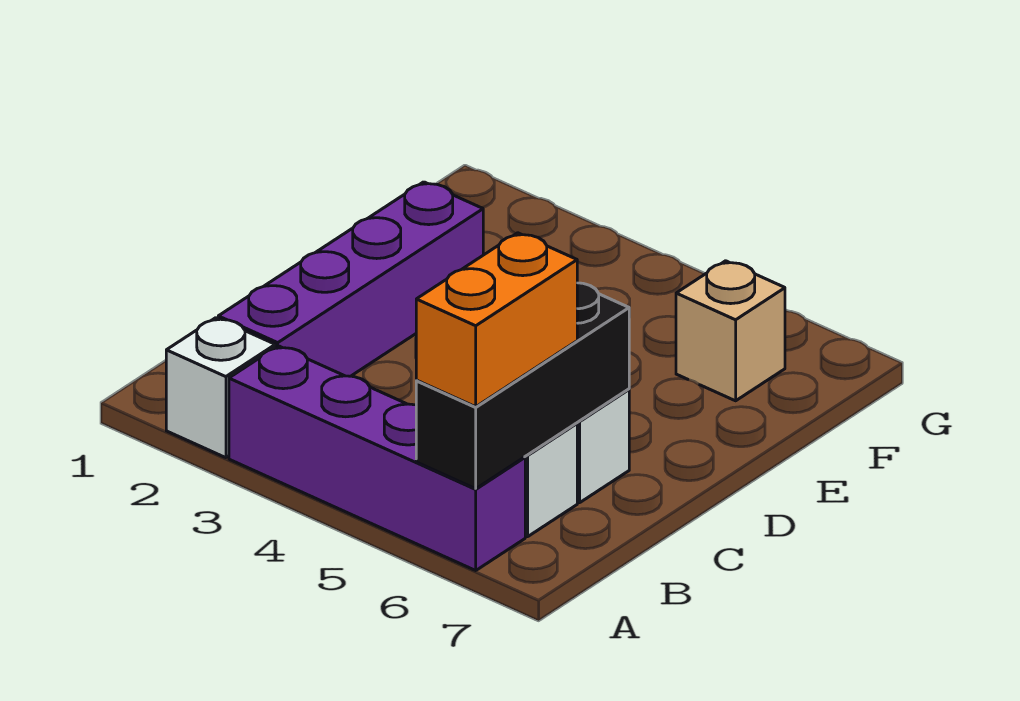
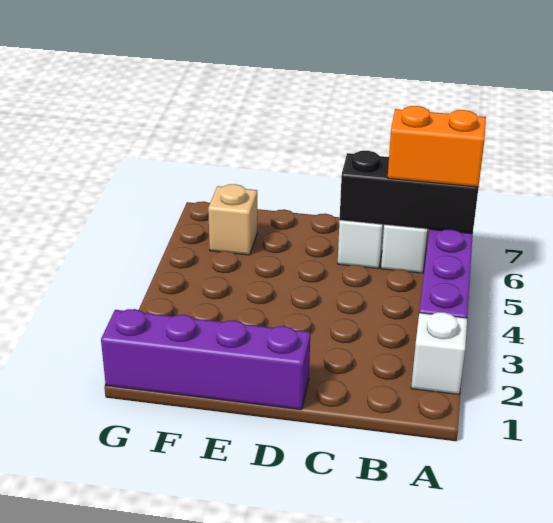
purple 1x4 brick [218,182,483,376] -> purple 1x4 brick moved to [101,309,310,410]

